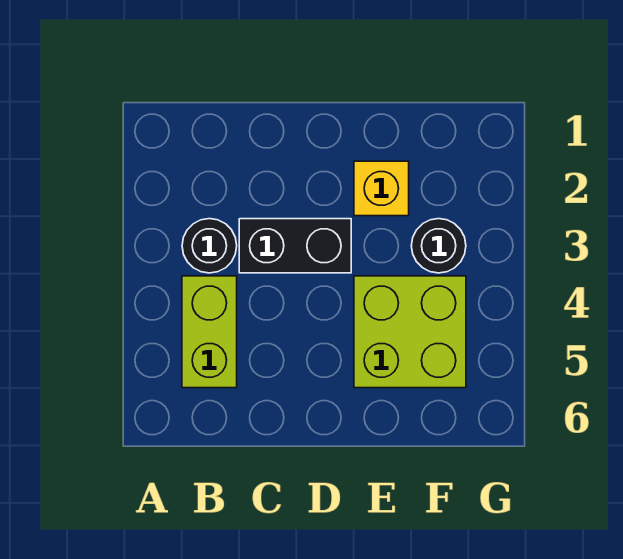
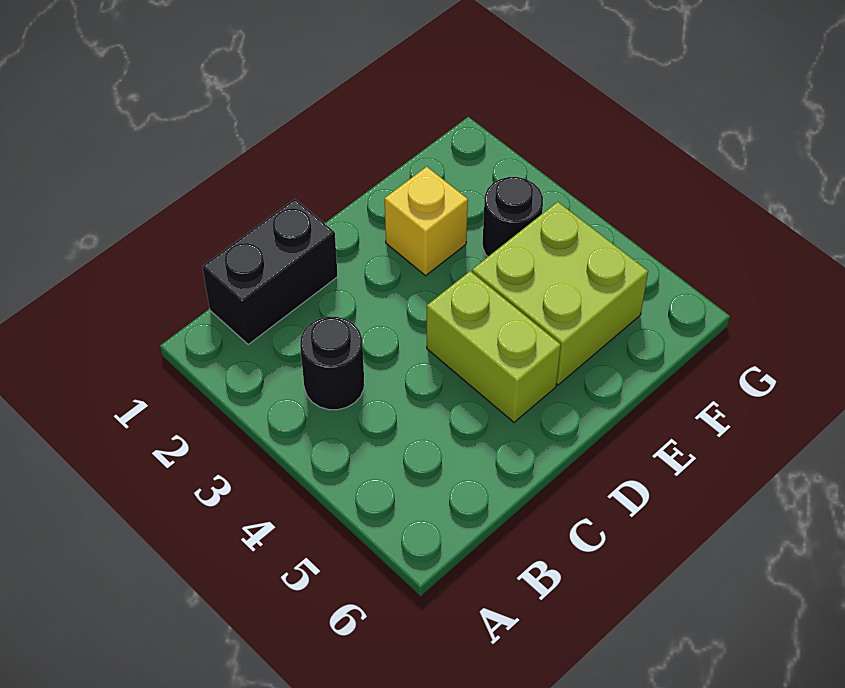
lime 1x2 brick [182,276,237,388] -> lime 1x2 brick moved to [427,271,561,422]
black 1x2 brick [239,219,351,273] -> black 1x2 brick moved to [202,199,338,345]

